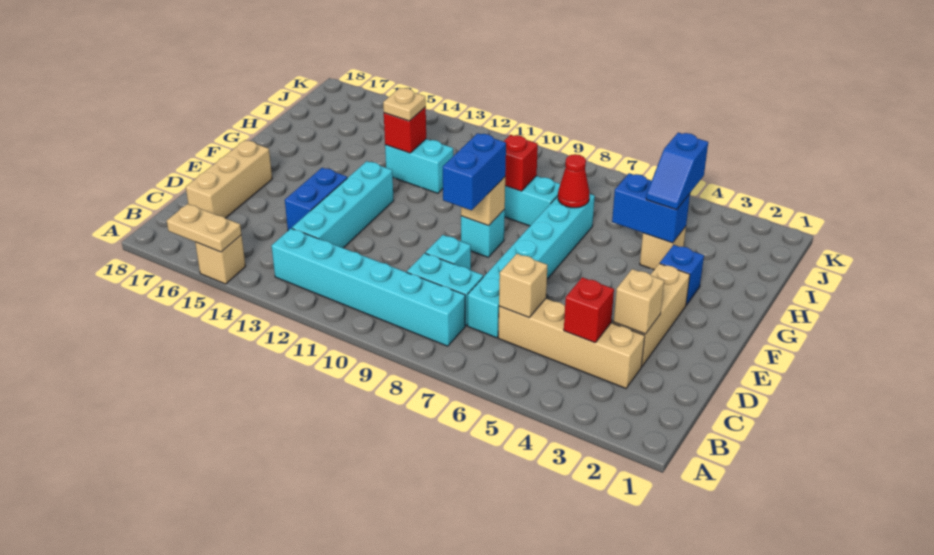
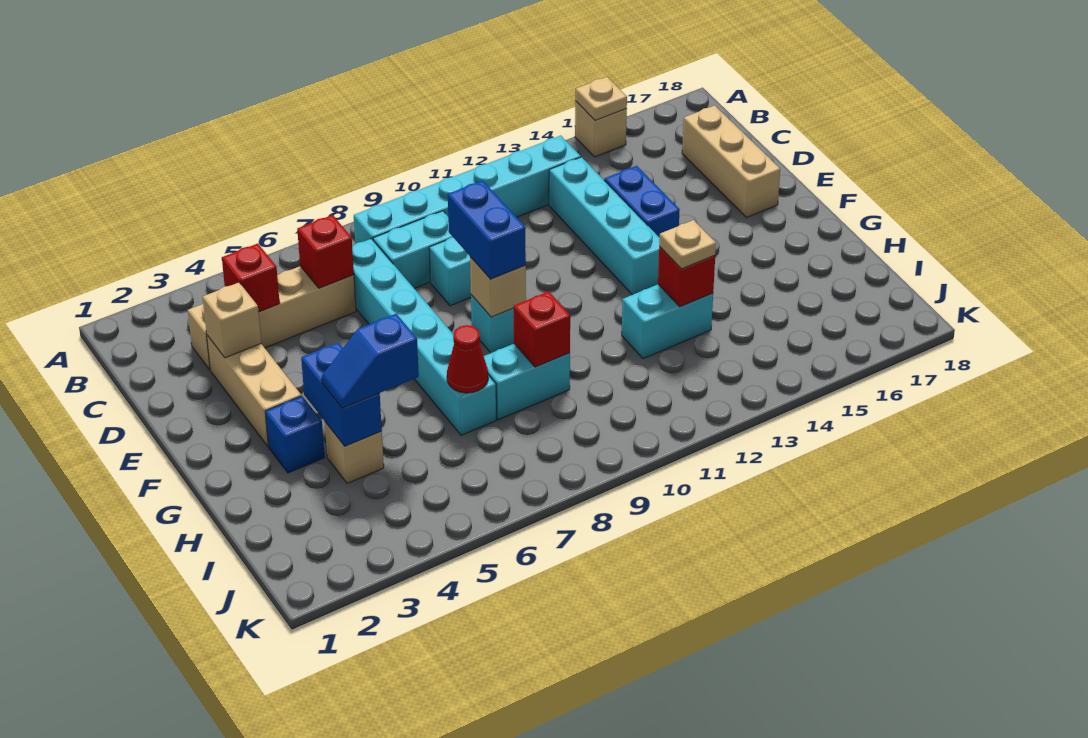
tan 1x2 plate [167,204,241,252] -> tan 1x1 plate [575,77,627,121]
tan 1x1 brick [499,254,548,317] -> red 1x1 brick [297,215,354,288]
blue 1x2 brick [612,173,690,243] -> blue 1x2 brick turned to [301,343,382,446]
blue 1x2 slope [646,133,708,210] -> blue 1x2 slope turned to [322,314,419,408]

